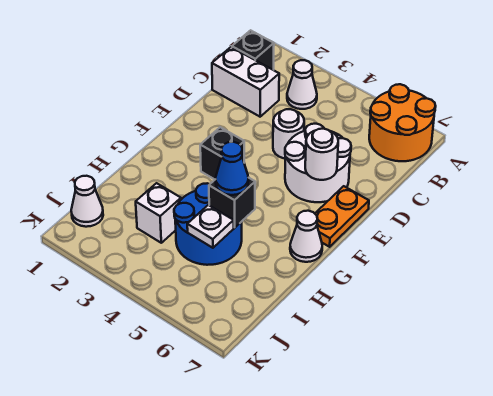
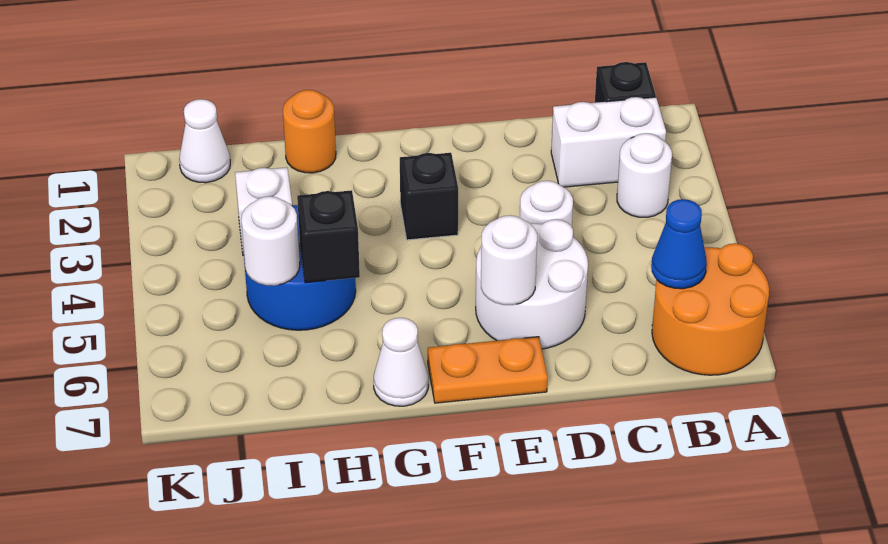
white 1x1 cone [287,60,317,109] -> white 1x1 round brick [617,133,672,217]
white 1x2 brick [212,47,279,117] -> white 1x2 brick turned to [551,97,666,187]
none -> orange 1x1 round brick [283,90,336,173]
blue 1x1 cone [216,142,249,195] -> blue 1x1 cone moved to [651,199,707,289]
white 1x1 plate [187,205,234,248] -> white 1x1 round brick [241,196,300,286]

